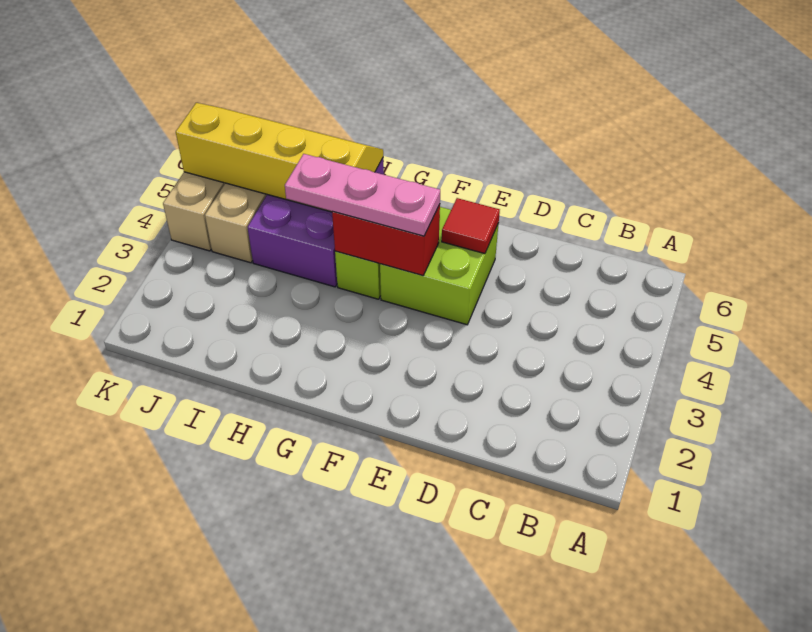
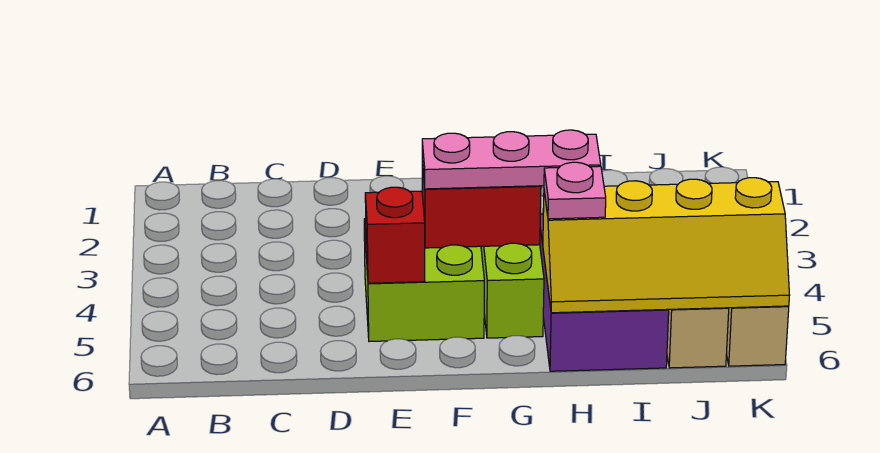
red 1x1 tile [442,198,500,254] -> red 1x1 brick [365,187,425,283]
none -> pink 1x1 plate [544,162,606,219]

